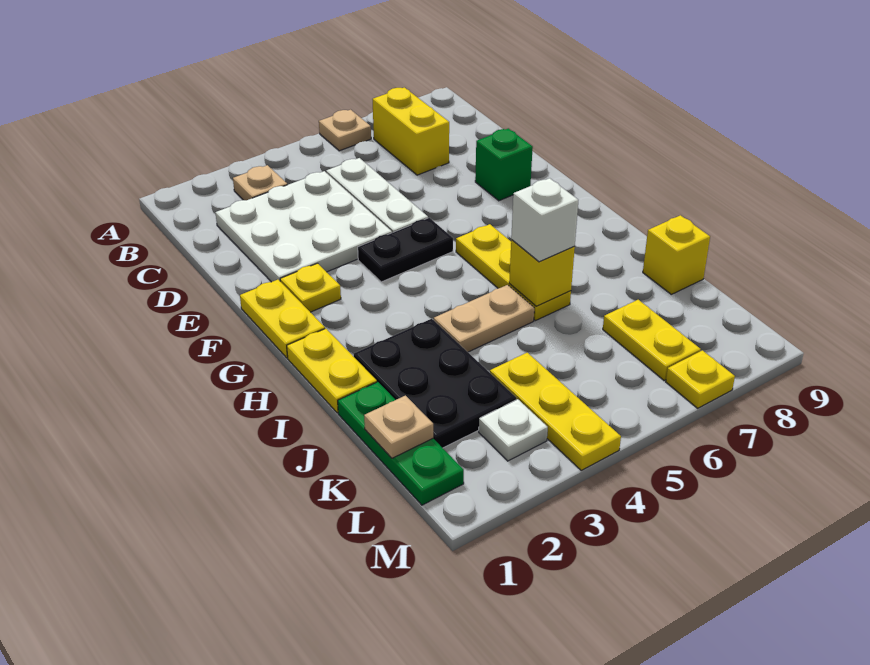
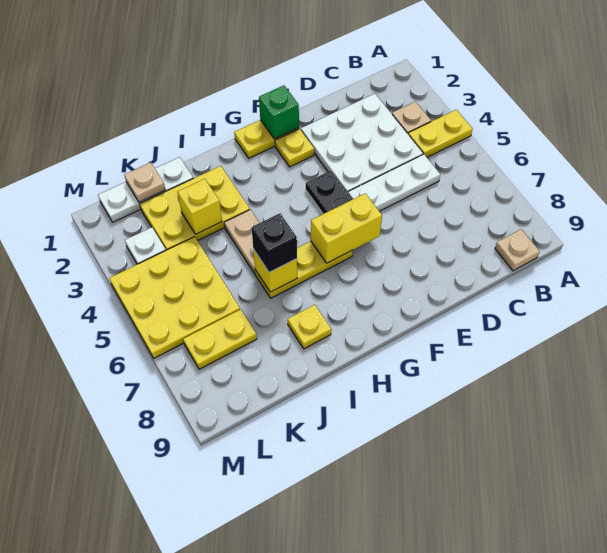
tan 1x1 plate [319,110,371,151] -> tan 1x1 plate moved to [495,229,540,271]
yellow 1x2 brick [373,87,449,175] -> yellow 1x2 brick moved to [311,193,382,263]
green 1x1 brick [475,128,533,201] -> green 1x1 brick moved to [259,85,299,139]
yellow 1x2 plate [287,329,377,413] -> yellow 1x2 plate moved to [408,110,473,157]
black 2x3 plate [353,319,516,448] -> yellow 2x3 plate [140,166,250,250]
white 1x1 brick [511,178,578,262] -> black 1x1 brick [251,213,297,272]
green 1x3 plate [338,382,464,505] -> white 1x3 plate [98,157,193,222]
yellow 1x1 brick [643,215,710,294] -> yellow 1x1 brick moved to [178,179,222,234]
yellow 1x3 plate [490,353,621,470] -> yellow 3x3 plate [109,237,240,358]
yellow 1x1 plate [666,350,735,408] -> yellow 1x1 plate moved to [288,305,331,349]

